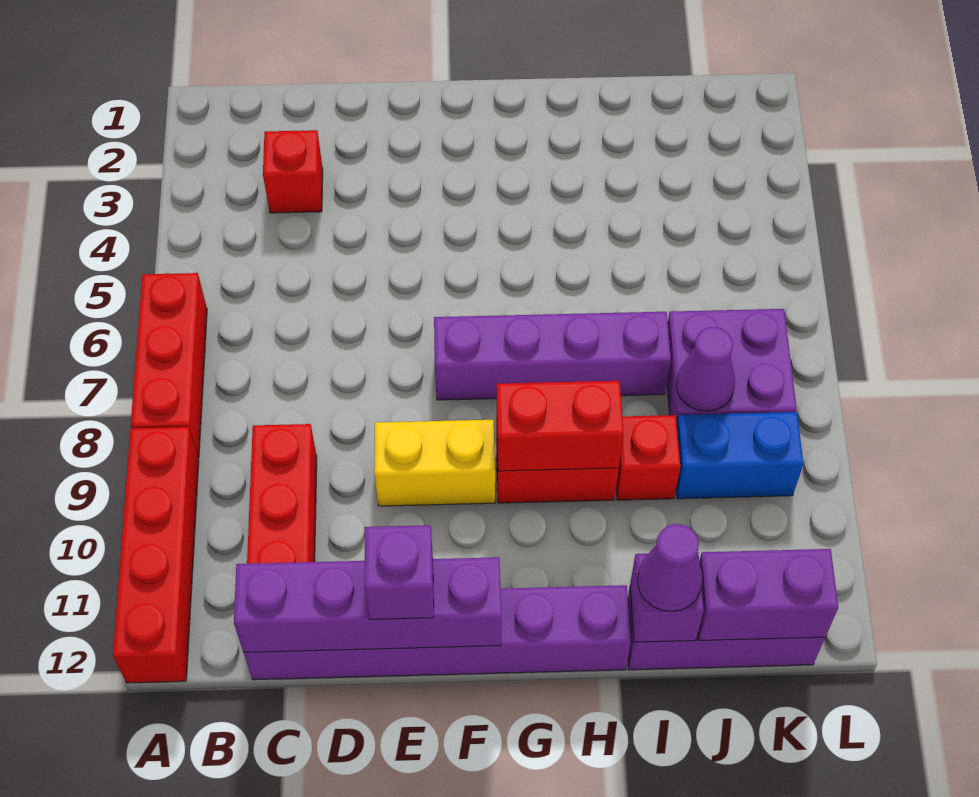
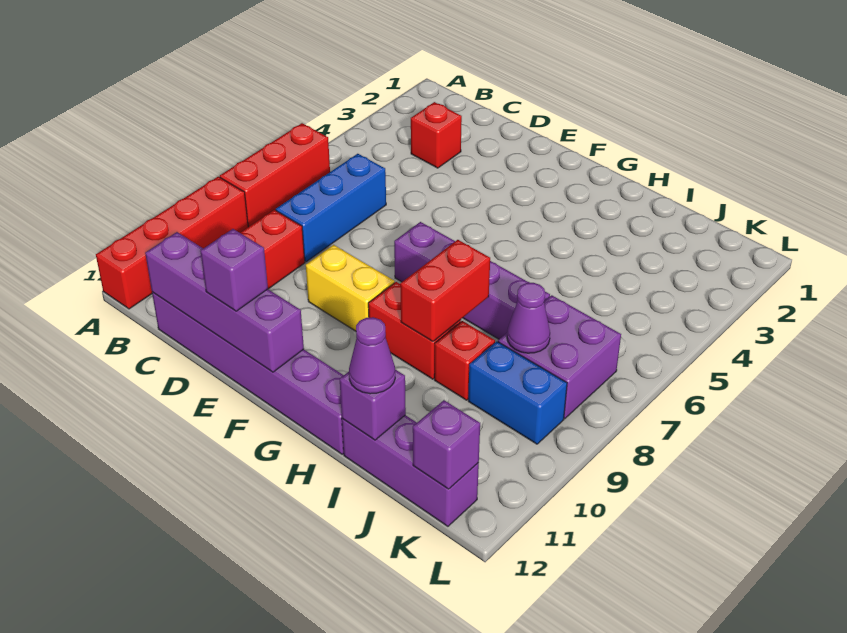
none -> blue 1x3 brick [276,154,386,262]
red 1x2 brick [496,381,624,471] -> red 1x2 brick turned to [400,240,490,342]
purple 1x2 brick [698,549,838,640] -> purple 1x1 brick [413,400,480,489]

